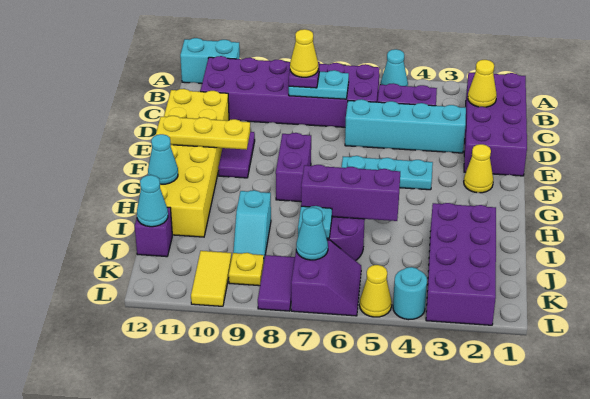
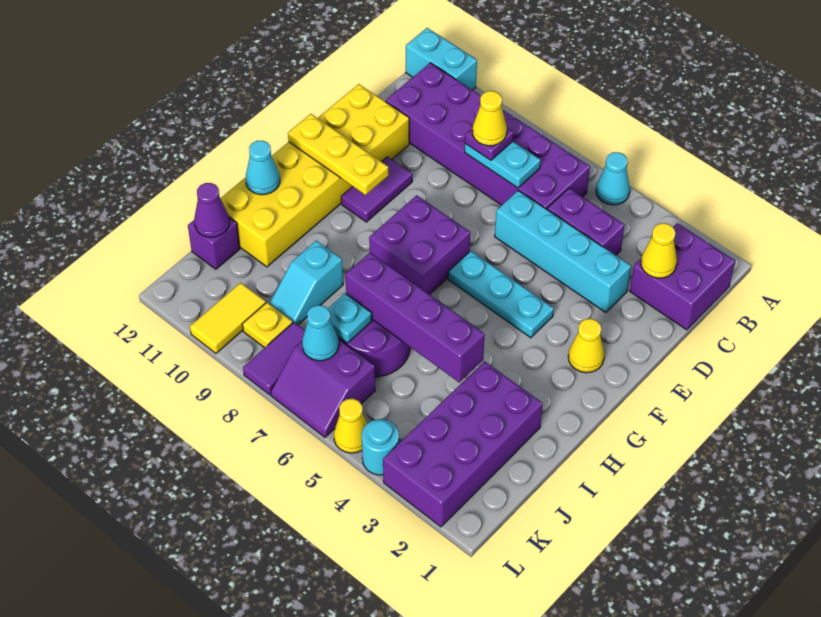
purple 2x4 brick [464,72,527,176] -> purple 2x2 brick [630,223,735,330]
purple 1x2 brick [276,133,311,202] -> purple 2x2 brick [369,195,470,295]
purple 1x3 brick [301,165,400,221] -> purple 1x4 brick [345,253,485,382]
cyan 1x1 cone [137,175,168,227] -> purple 1x1 cone [194,183,229,237]
purple 2x2 slope [291,240,361,316] -> purple 2x2 slope turned to [271,339,375,437]

